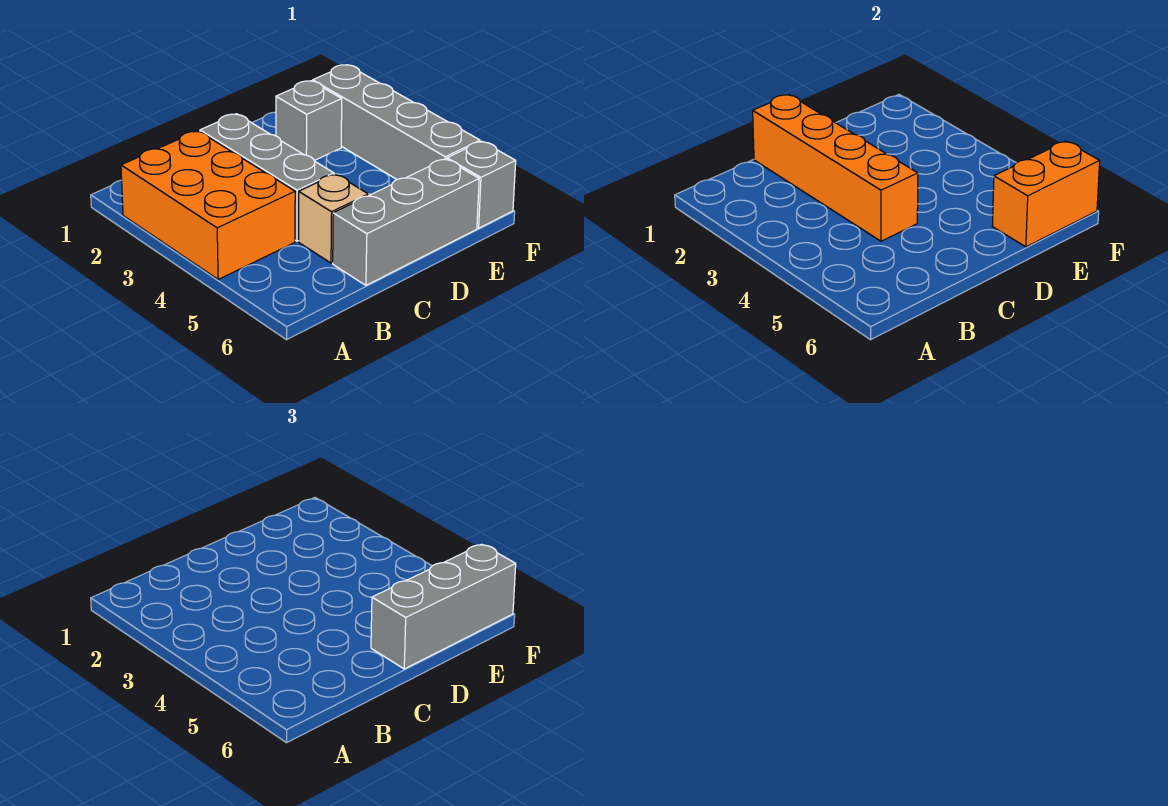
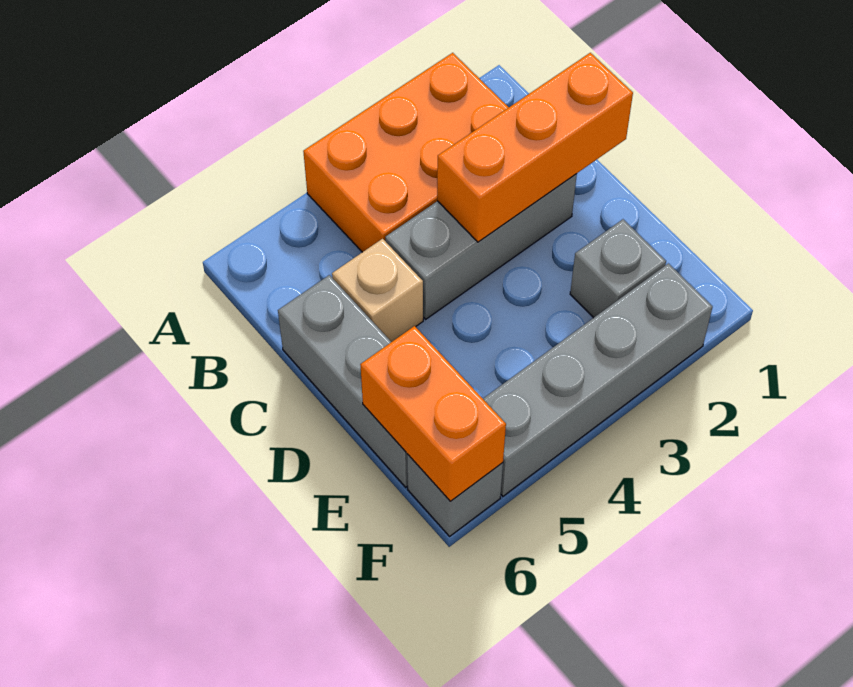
orange 1x4 brick [753,95,918,241] -> orange 1x3 brick [437,53,633,242]
grey 1x3 brick [371,544,516,669] -> none

